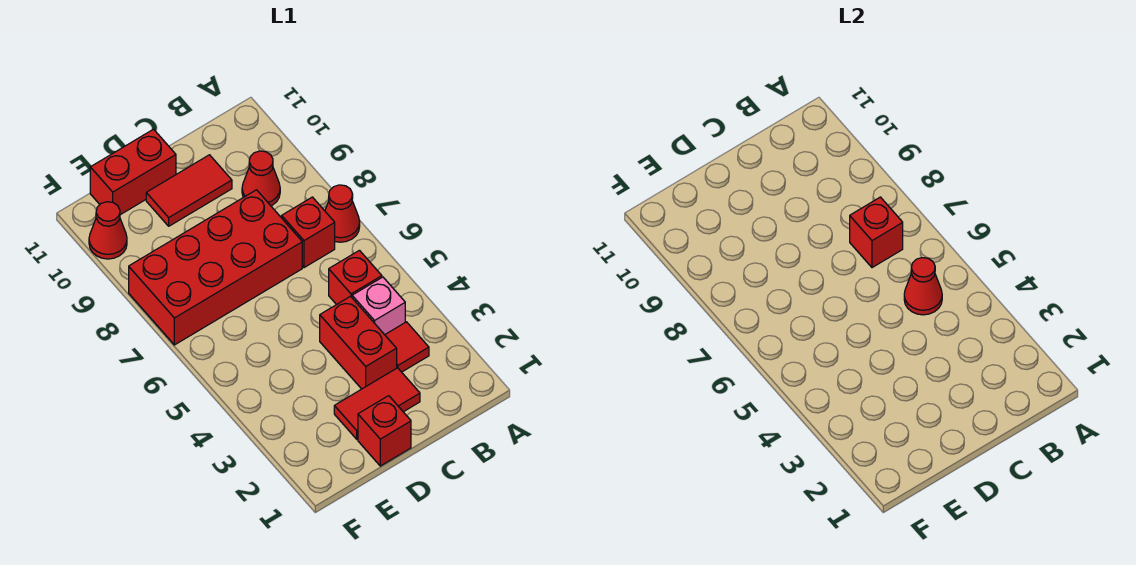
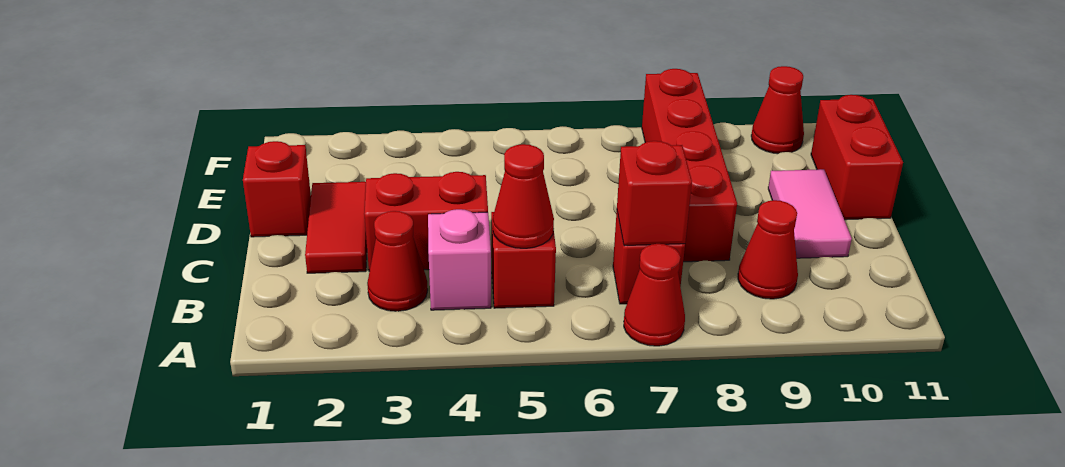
red 1x1 tile [385,322,429,372] -> red 1x1 cone [367,211,428,311]
red 2x4 brick [129,190,302,345] -> red 1x4 brick [642,69,737,262]
red 1x2 tile [146,155,232,226] -> pink 1x2 tile [768,169,852,258]

